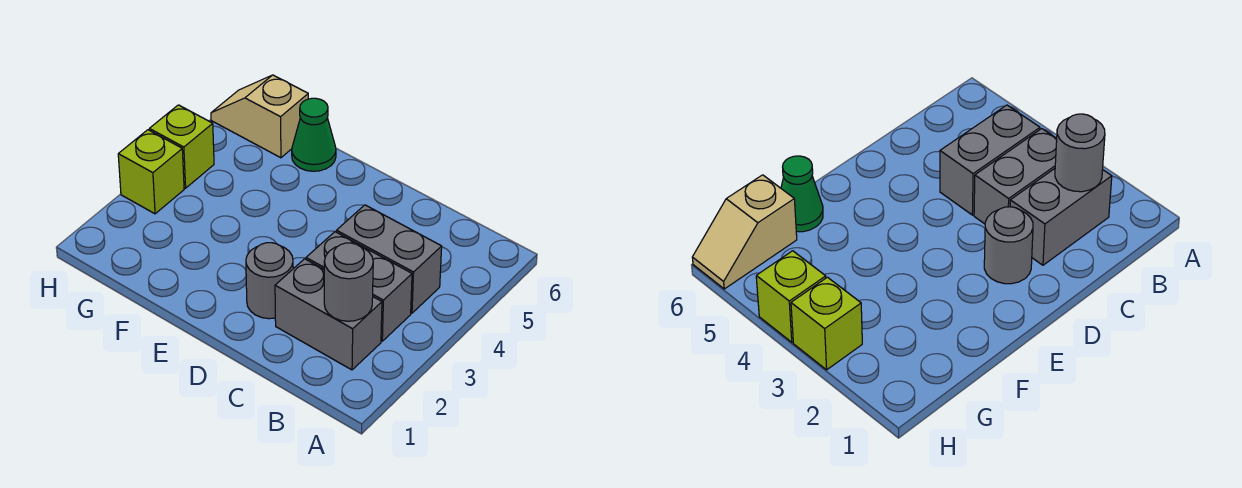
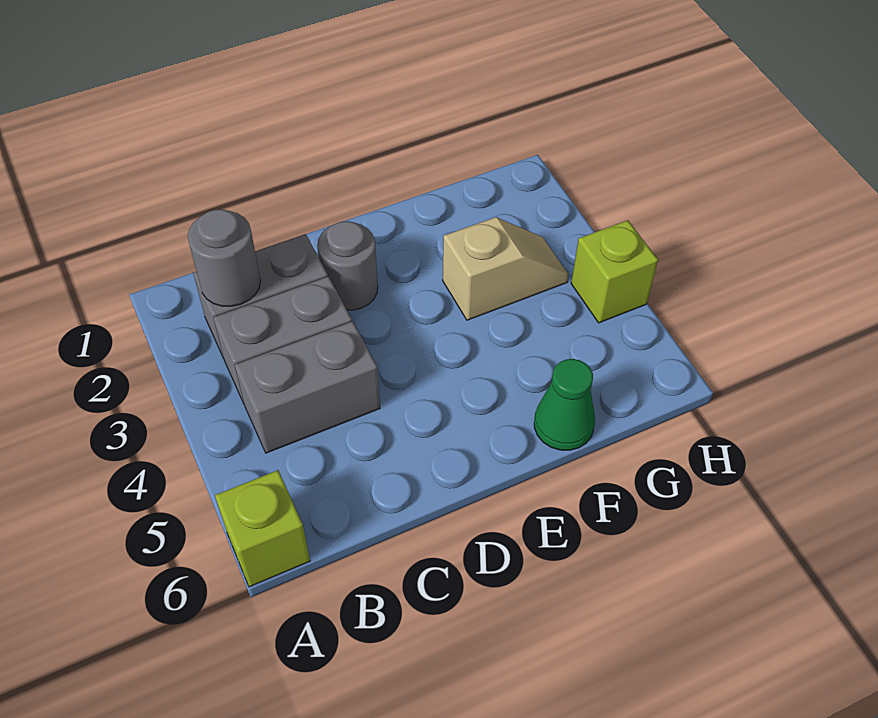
tan 1x2 slope [211,75,308,158] -> tan 1x2 slope moved to [443,217,569,320]
lime 1x1 brick [118,130,184,214] -> lime 1x1 brick moved to [215,470,310,587]

